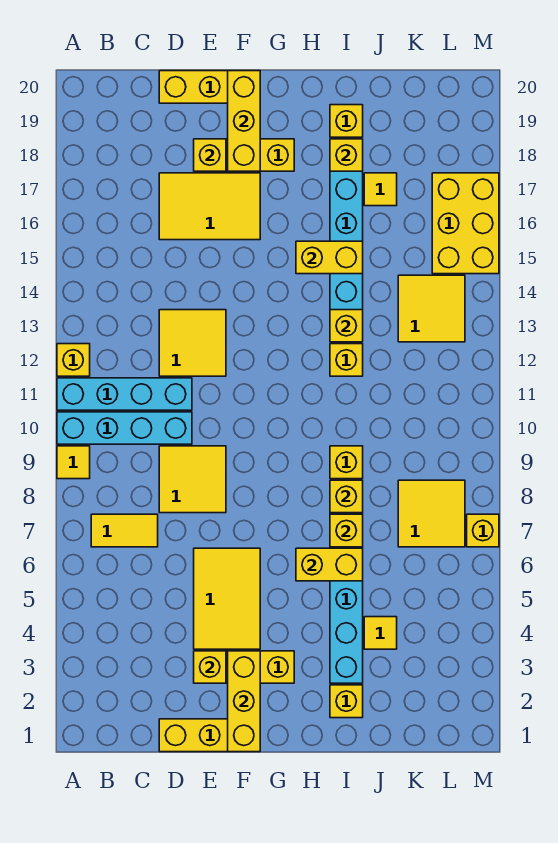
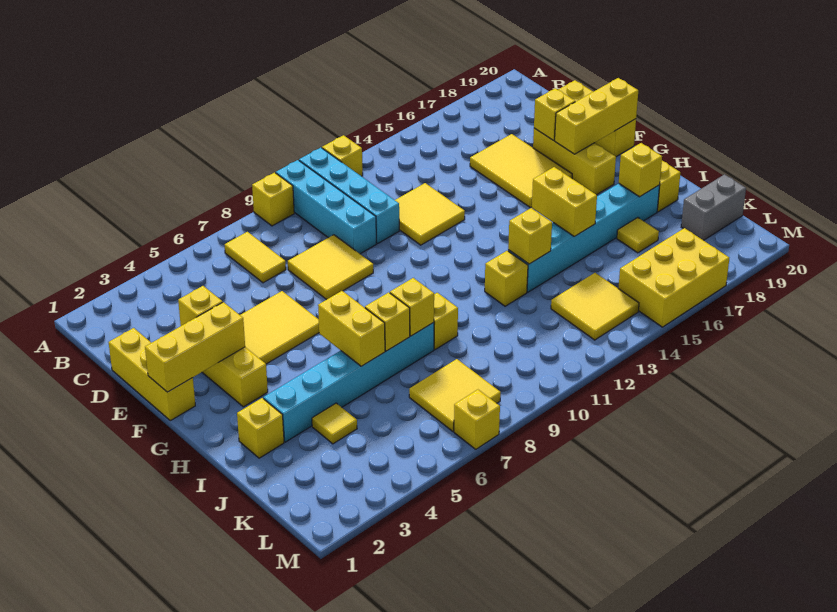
yellow 1x1 tile [57,446,90,479] -> yellow 1x1 brick [252,173,294,226]
none -> grey 1x2 brick [681,174,746,240]

